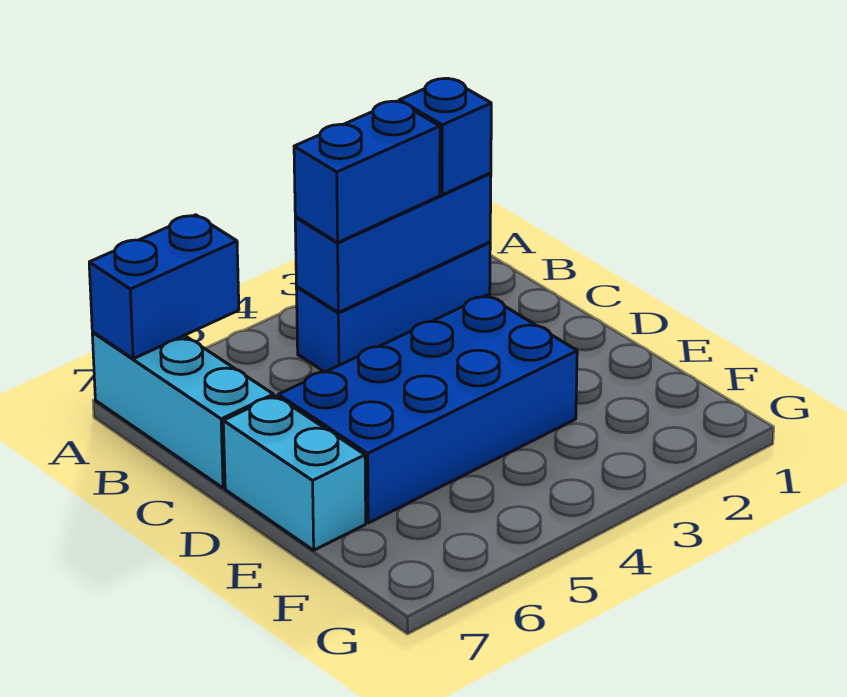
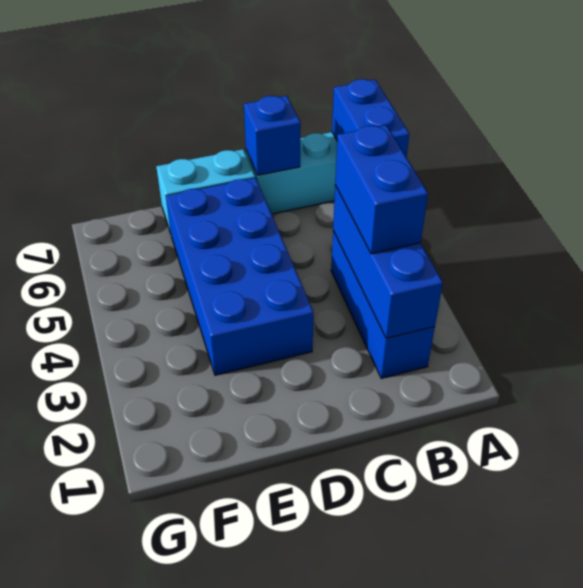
blue 1x1 brick [399,78,491,195] -> blue 1x1 brick moved to [244,96,301,175]

